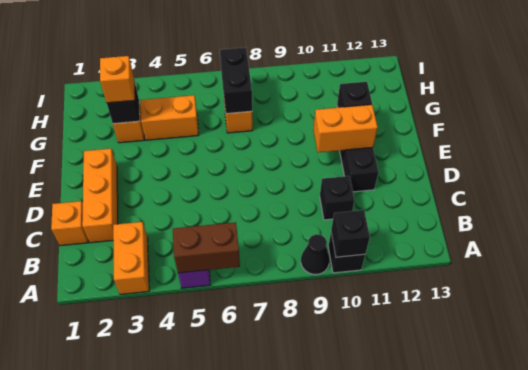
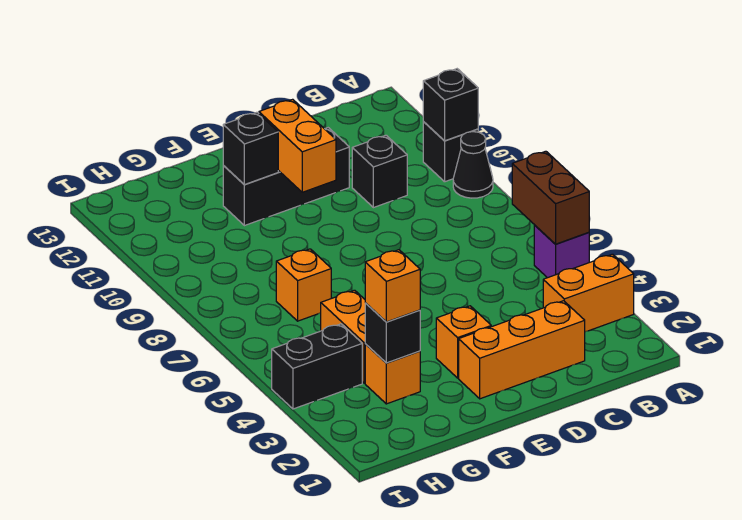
orange 1x1 brick [51,201,88,246] -> orange 1x1 brick moved to [436,306,491,378]
black 1x2 brick [220,47,252,114] -> black 1x2 brick moved to [272,324,362,409]

